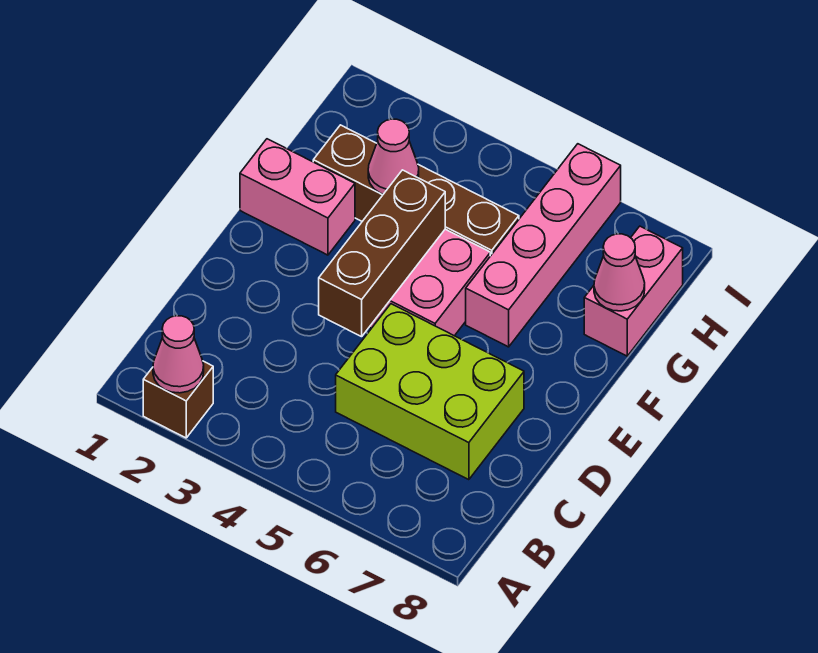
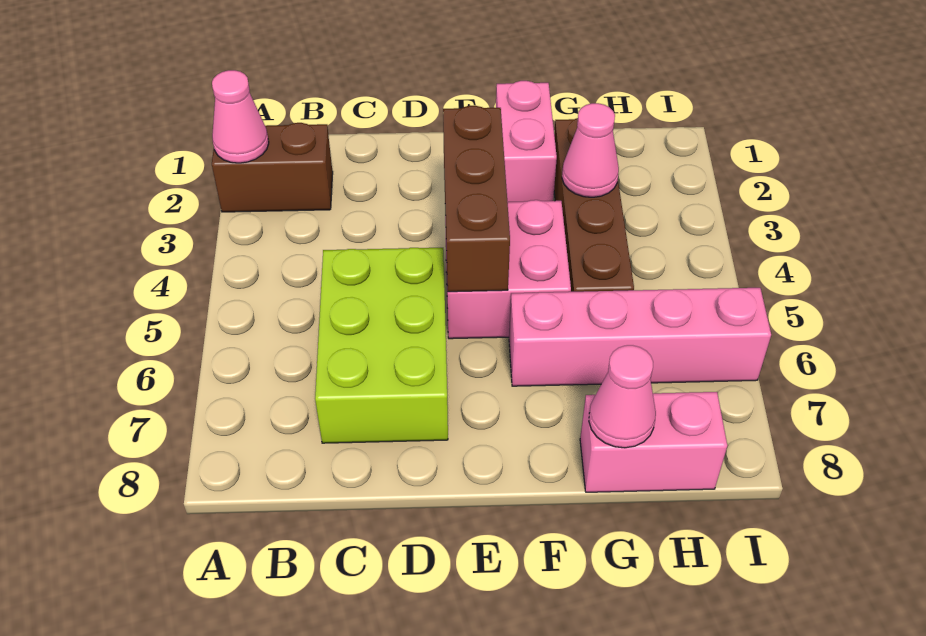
brown 1x1 brick [143,361,213,438] -> brown 1x2 brick [212,123,333,212]
brown 1x3 brick [319,170,445,337] -> brown 1x3 brick turned to [443,106,510,292]

